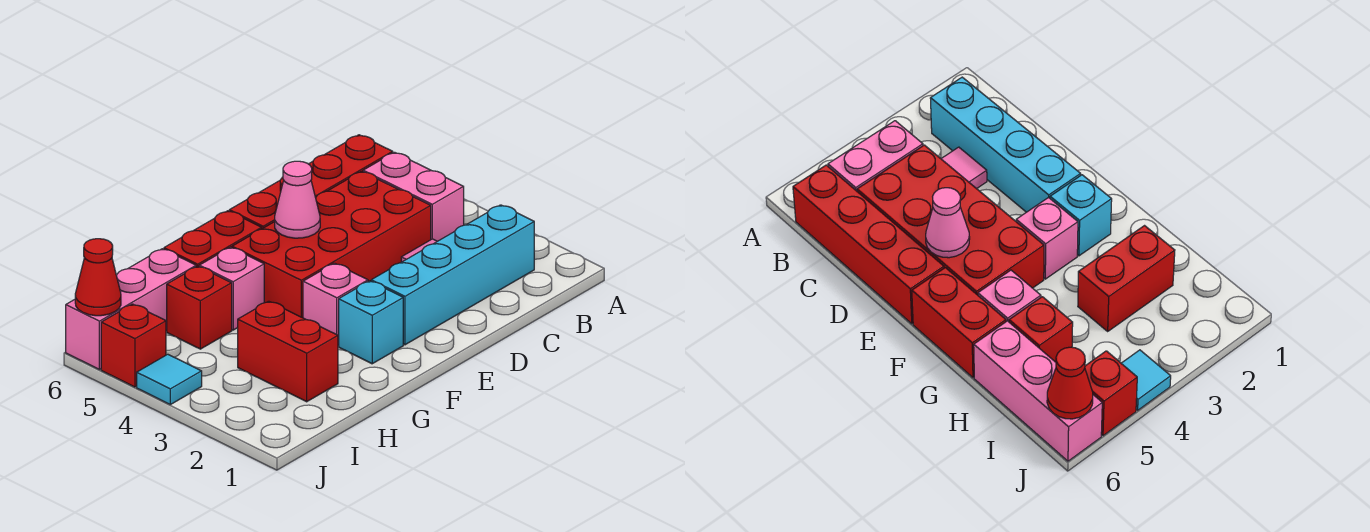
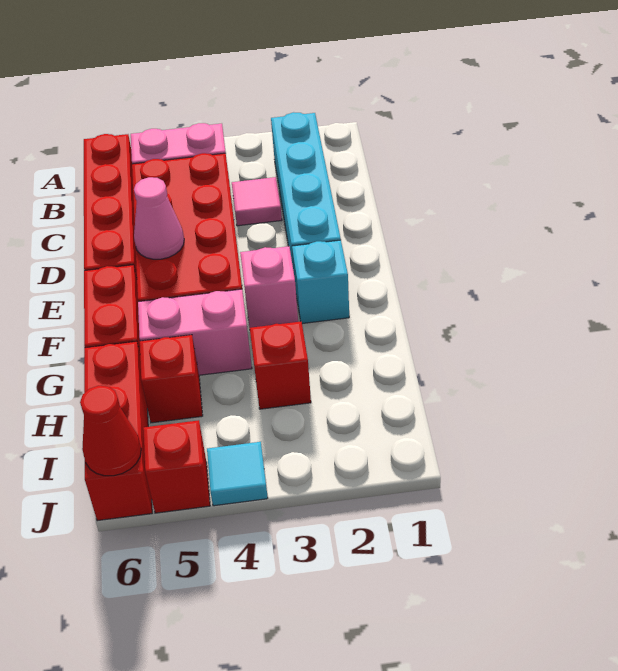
pink 1x1 brick [199,247,264,330] -> pink 1x2 brick [138,289,252,375]
red 1x2 brick [238,301,338,402] -> red 1x1 brick [250,322,311,409]
pink 1x3 brick [66,249,196,370] -> red 1x3 brick [84,341,152,521]

